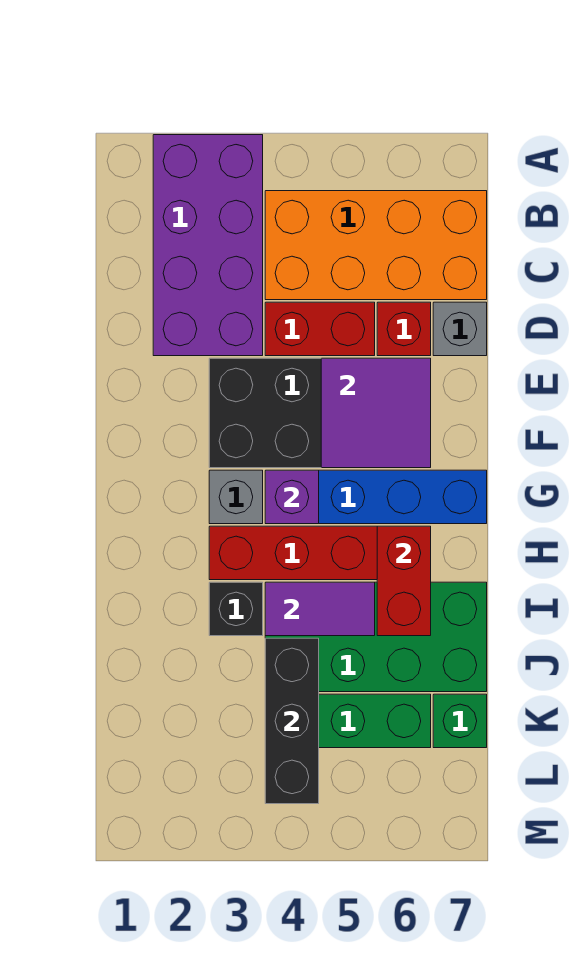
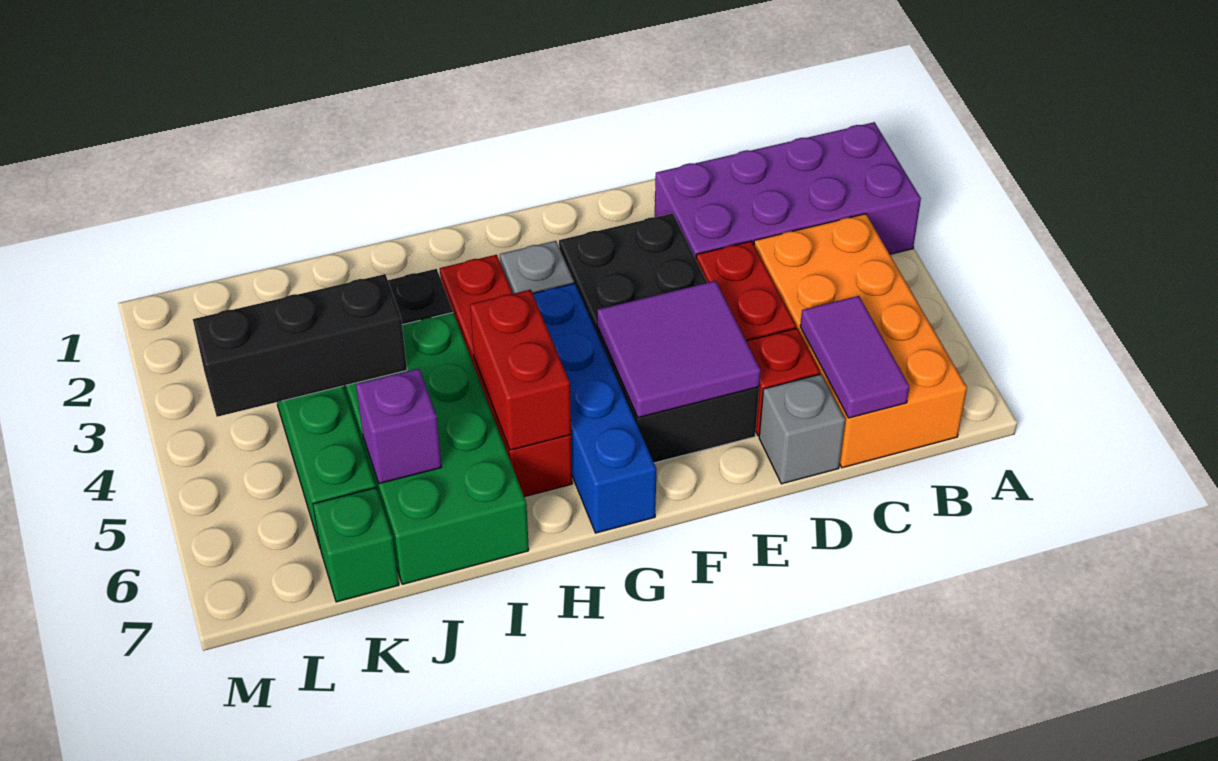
purple 1x1 brick [265,470,319,524] -> purple 1x1 brick moved to [356,369,442,484]
red 1x2 brick [377,526,431,636] -> red 1x2 brick turned to [470,290,571,450]
purple 1x2 tile [265,582,375,636] -> purple 1x2 tile moved to [800,296,909,418]

